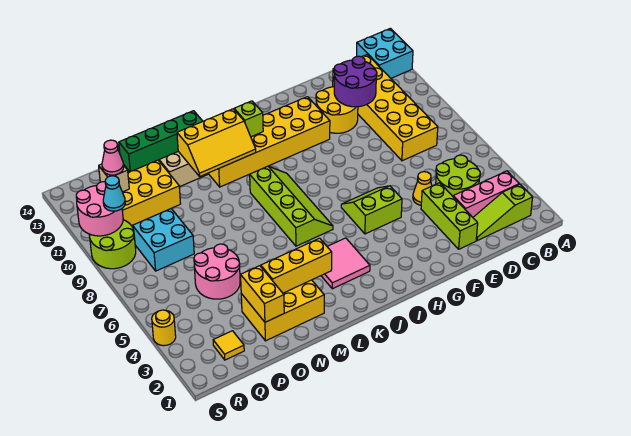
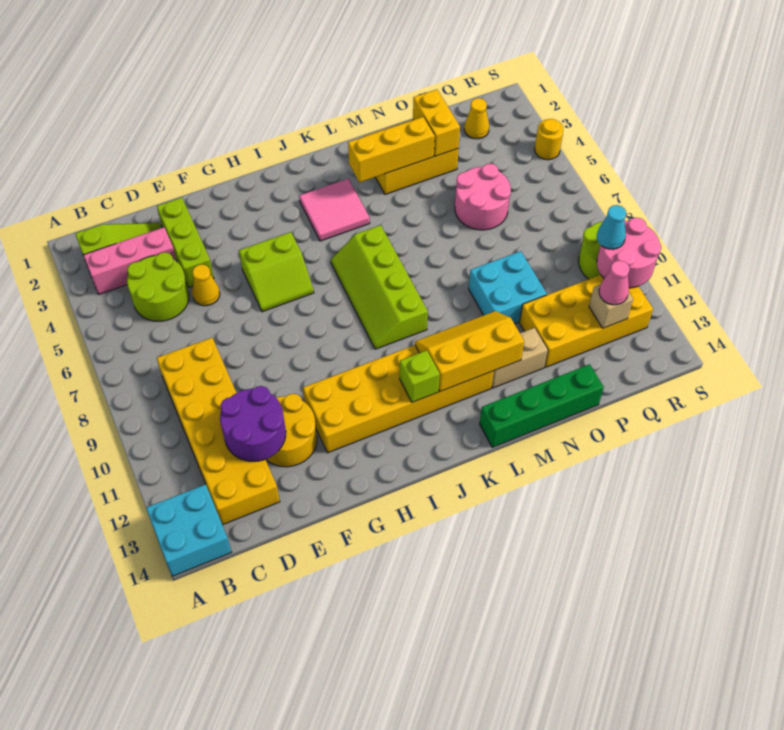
cyan 2x2 brick [133,209,194,271] -> cyan 2x2 brick moved to [469,251,547,324]
yellow 1x1 tile [213,331,244,360] -> yellow 1x1 cone [464,98,489,139]

